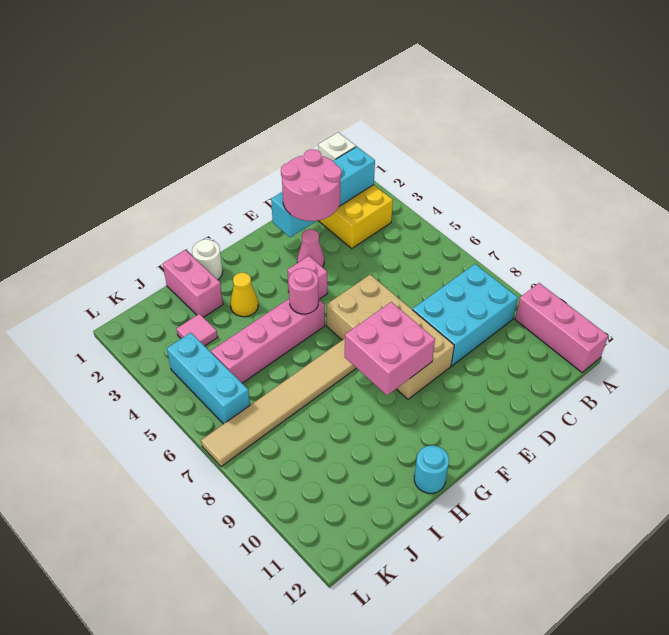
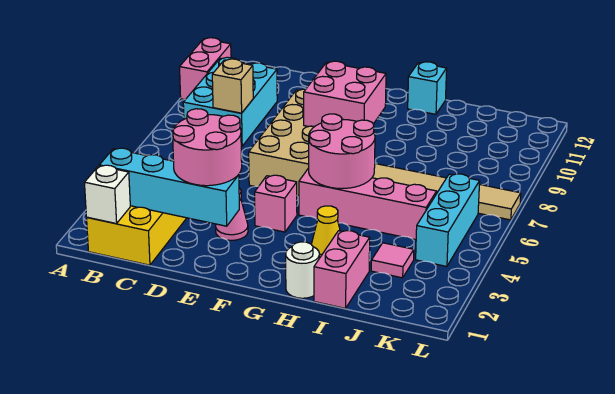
pink 1x3 brick [515,283,608,372] -> pink 1x2 brick [180,38,231,100]
cyan 2x3 brick [413,264,518,366] -> cyan 2x3 brick turned to [183,57,277,146]
none -> tan 1x1 brick [212,59,253,113]
pink 1x1 round brick [289,268,319,314] -> pink 2x2 round brick [309,114,375,189]
cyan 1x1 round brick [414,446,449,493] -> cyan 1x1 brick [408,62,447,114]

